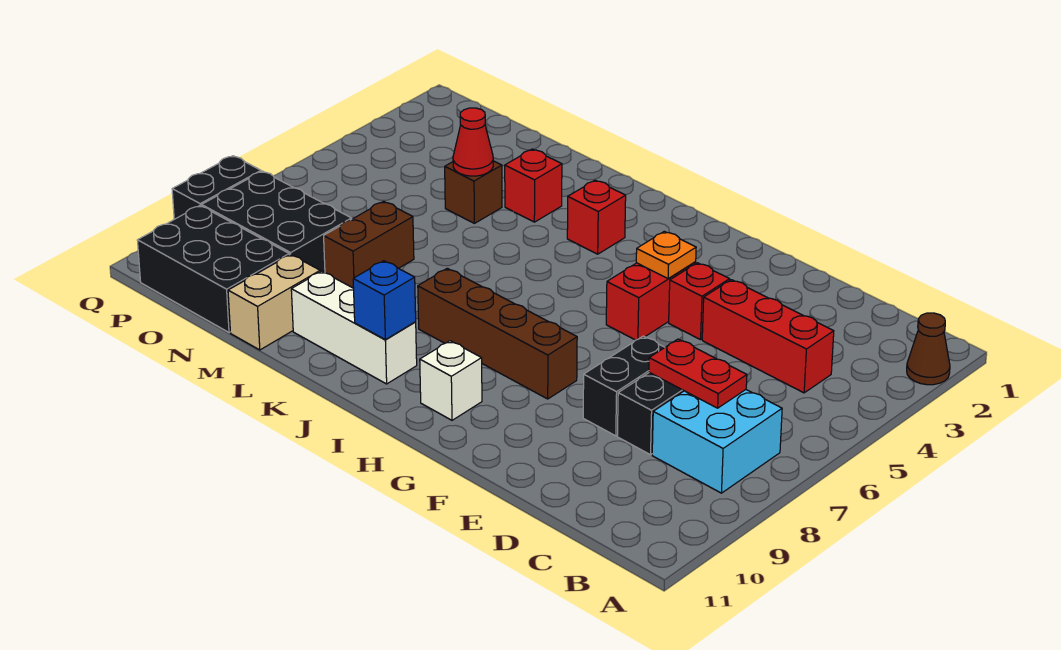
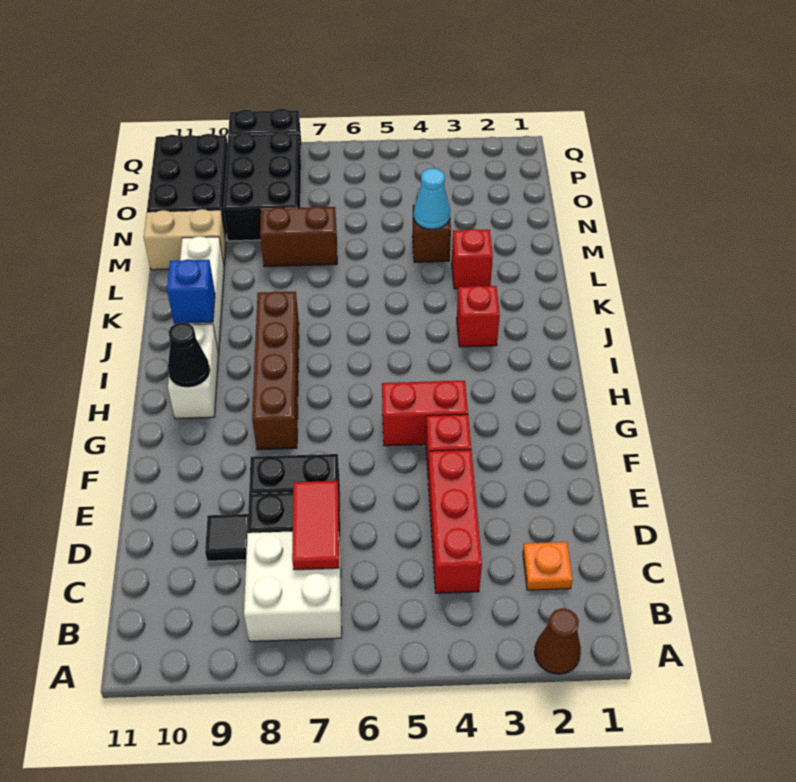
cyan 2x2 brick [652,390,782,493] -> white 2x2 brick [244,531,342,641]
red 1x2 plate [649,339,747,408] -> red 1x2 tile [292,481,339,570]
none -> black 1x1 tile [205,514,248,561]
orange 1x1 plate [636,231,696,279] -> orange 1x1 plate moved to [523,542,573,590]
white 1x1 brick [420,341,482,420] -> white 1x2 brick [168,324,219,419]
none -> black 1x1 cone [168,322,210,387]
red 1x1 cone [453,108,493,176] -> cyan 1x1 cone [414,168,450,229]

